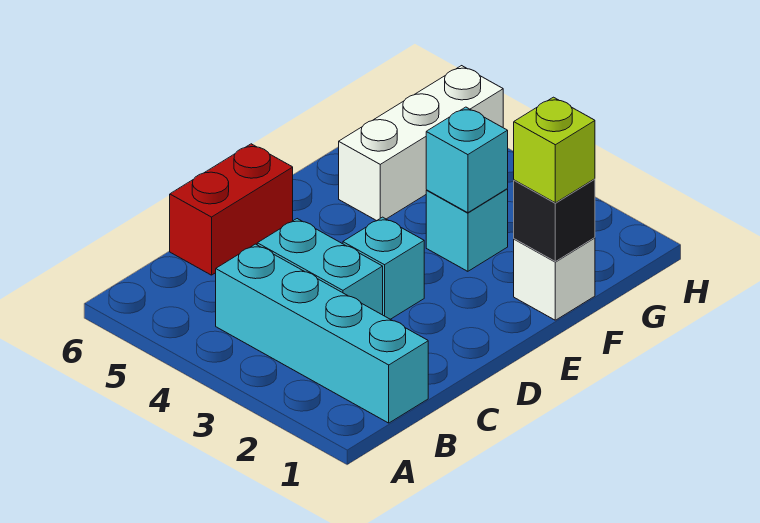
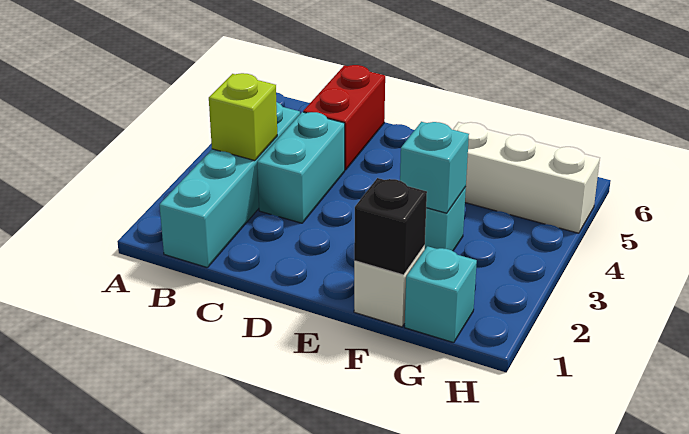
red 1x2 brick [170,144,293,275] -> red 1x2 brick turned to [303,65,385,170]
cyan 1x1 brick [343,217,424,319] -> cyan 1x1 brick moved to [405,246,477,343]
lime 1x1 brick [514,97,595,203] -> lime 1x1 brick moved to [209,73,277,161]

